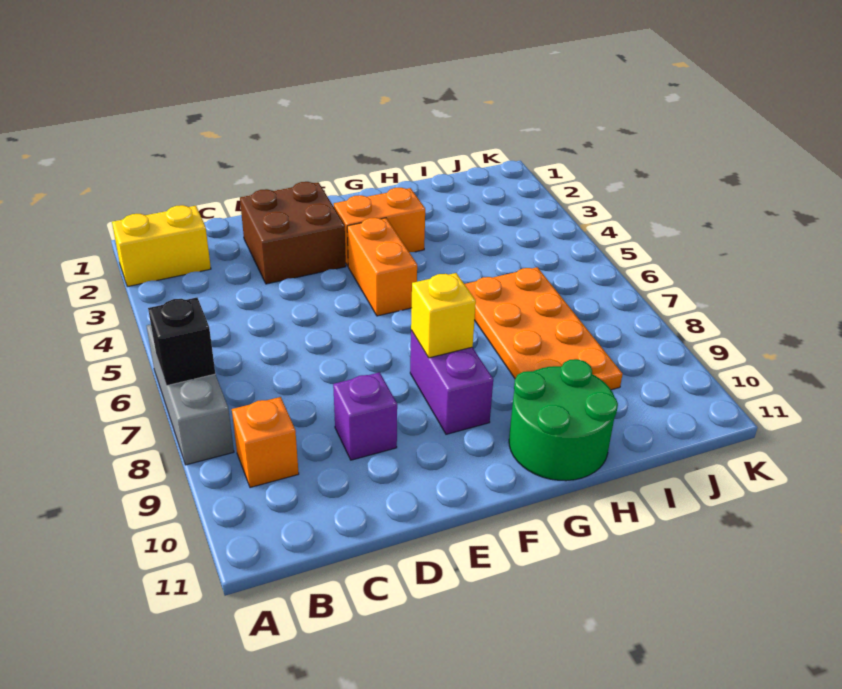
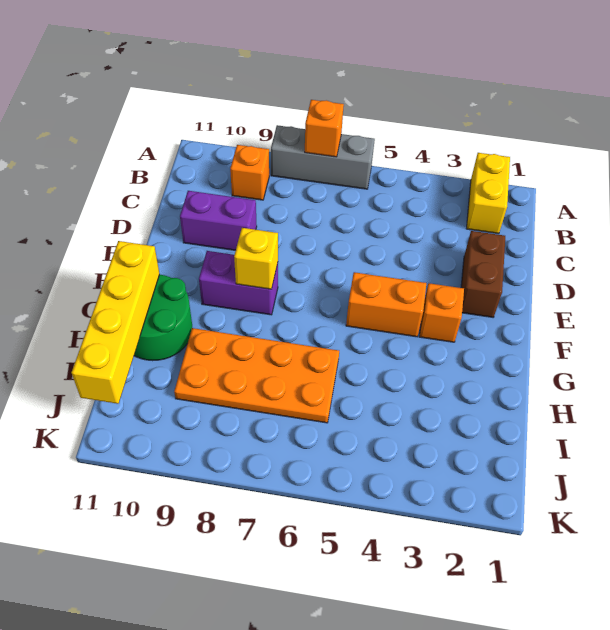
black 1x1 brick [148,298,215,386] -> orange 1x1 brick [305,100,344,157]
brown 2x2 brick [240,182,346,284] -> brown 1x2 brick [461,231,505,317]
purple 1x1 brick [333,372,397,460] -> purple 1x2 brick [180,191,257,250]
orange 1x2 brick [334,188,425,266] -> orange 1x1 brick [419,283,464,342]
none -> yellow 1x4 brick [72,241,160,404]

